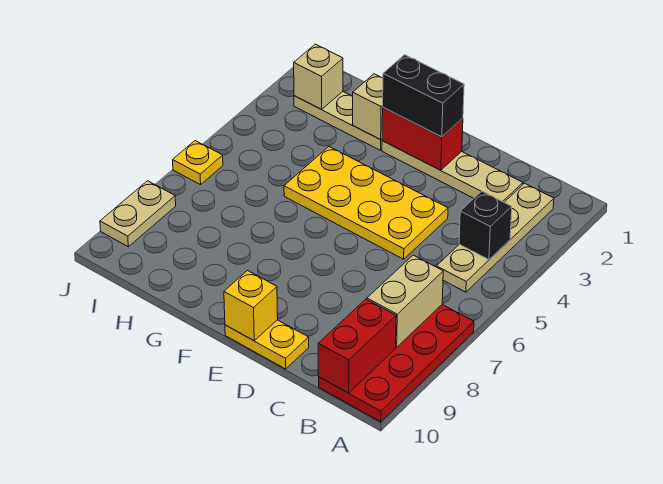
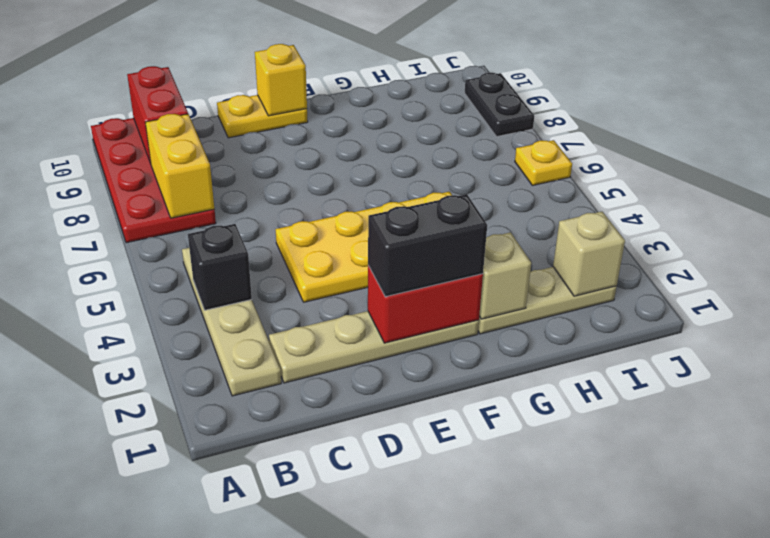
tan 1x2 brick [367,255,443,347] -> yellow 1x2 brick [145,114,214,218]
tan 1x2 plate [100,181,176,247] -> black 1x2 plate [465,73,534,137]

